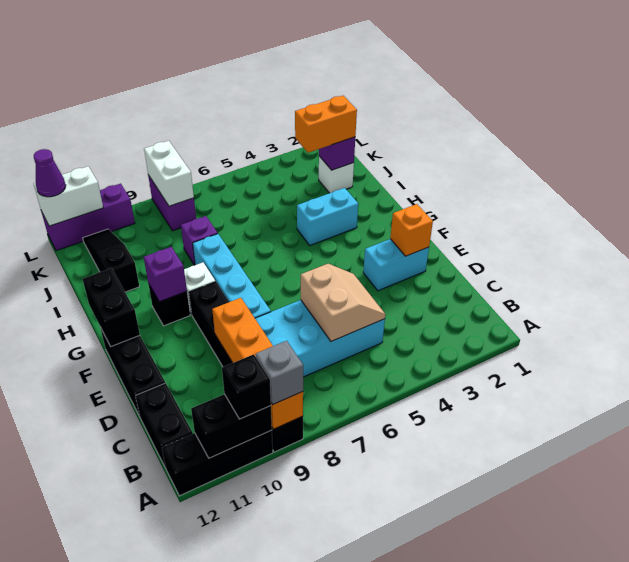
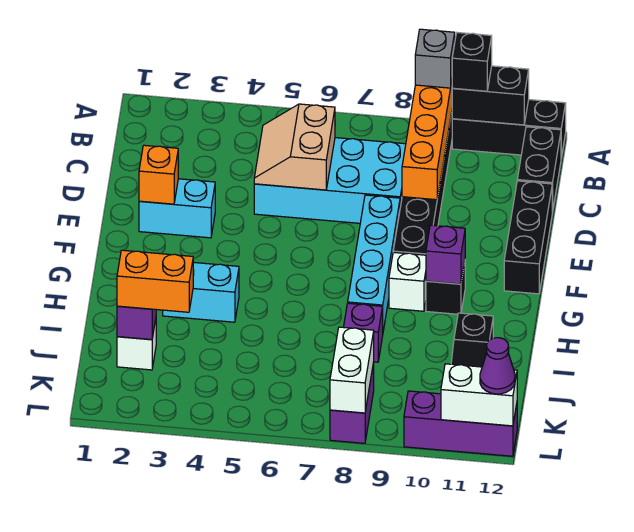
black 1x2 brick [83,268,140,347] -> none

